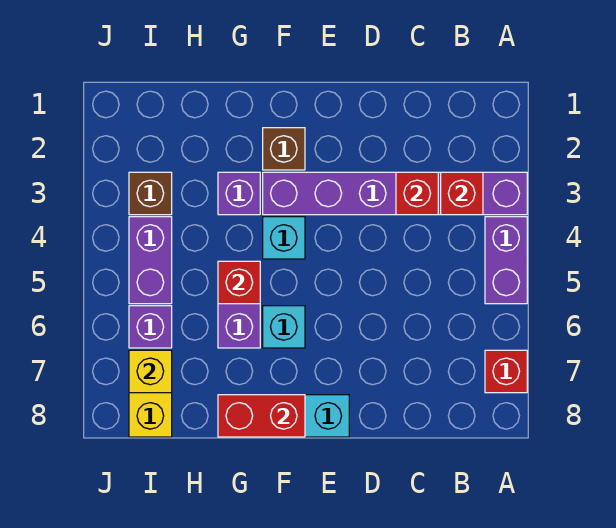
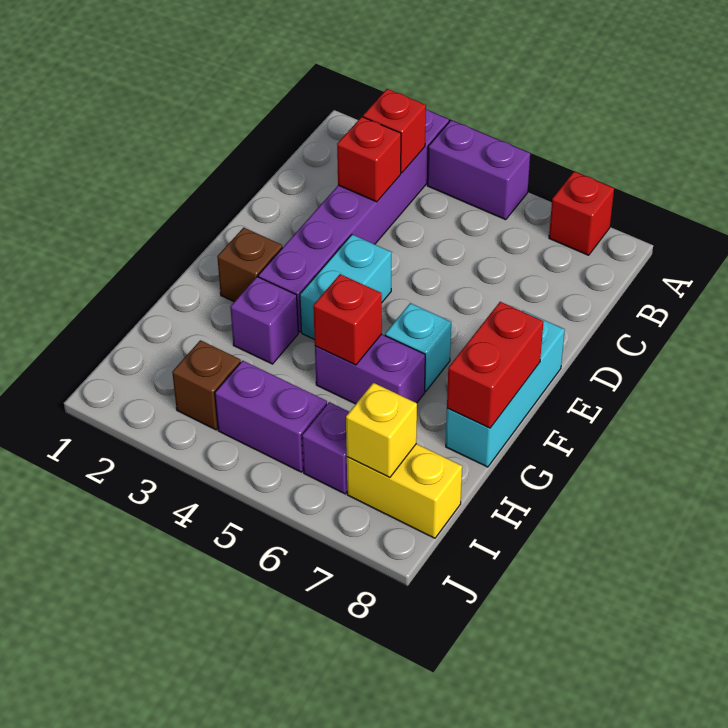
cyan 1x1 brick [263,217,305,259] -> cyan 1x2 brick [300,235,392,340]

